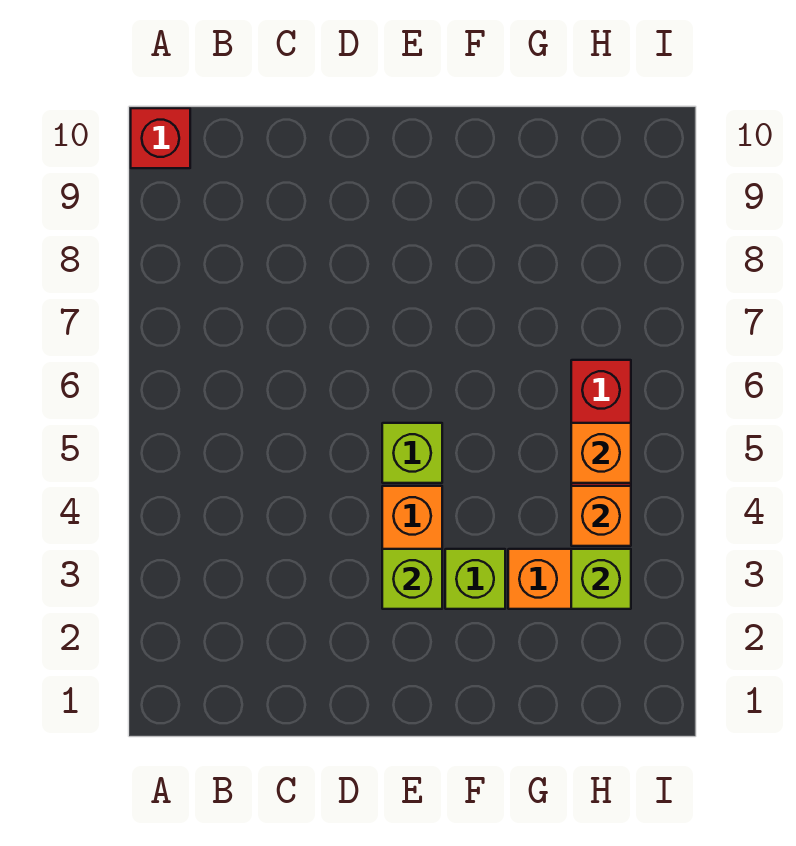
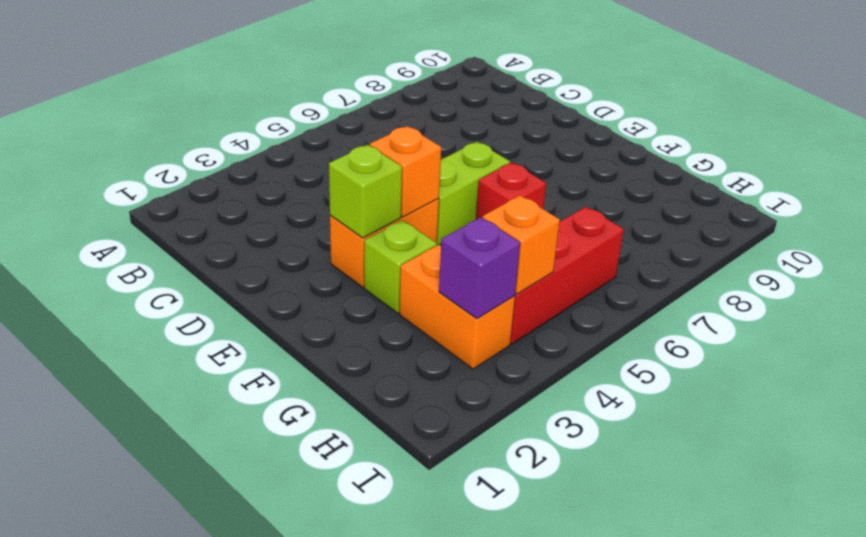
red 1x1 brick [131,108,190,168] -> red 1x1 brick moved to [476,162,546,219]
lime 1x1 brick [382,423,442,483] -> lime 1x2 brick [437,142,510,245]
lime 1x1 brick [571,549,631,609] -> purple 1x1 brick [439,217,520,319]
orange 1x1 brick [571,423,631,483] -> orange 1x1 brick moved to [370,126,441,217]

